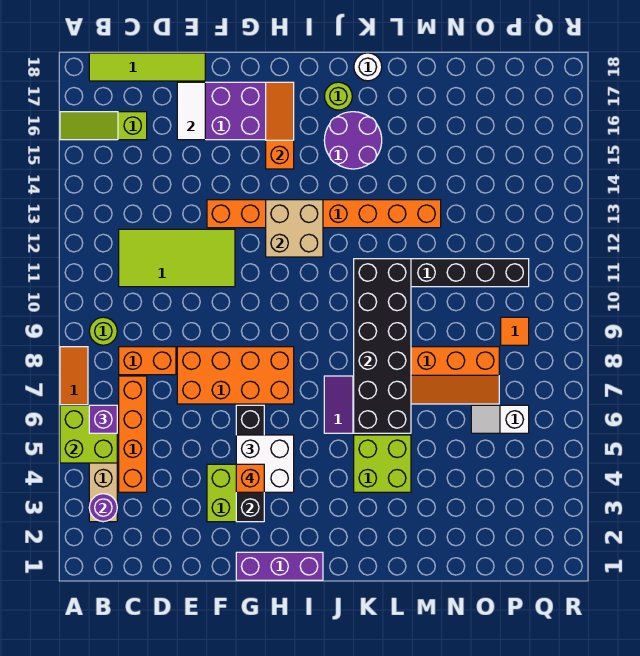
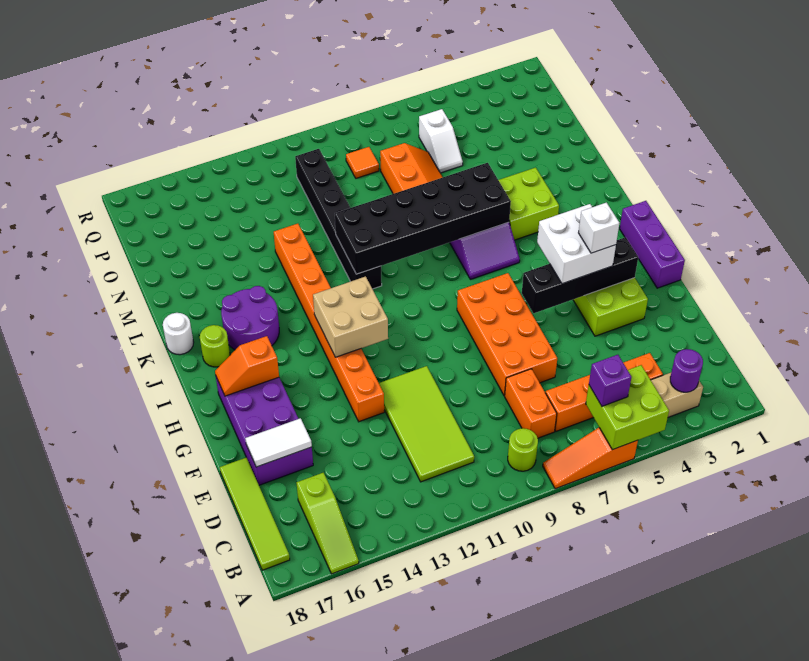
orange 1x1 brick [236,464,264,492] -> white 1x1 brick [579,203,619,253]
orange 1x3 slope [266,82,294,169] -> orange 1x2 slope [215,336,279,396]

